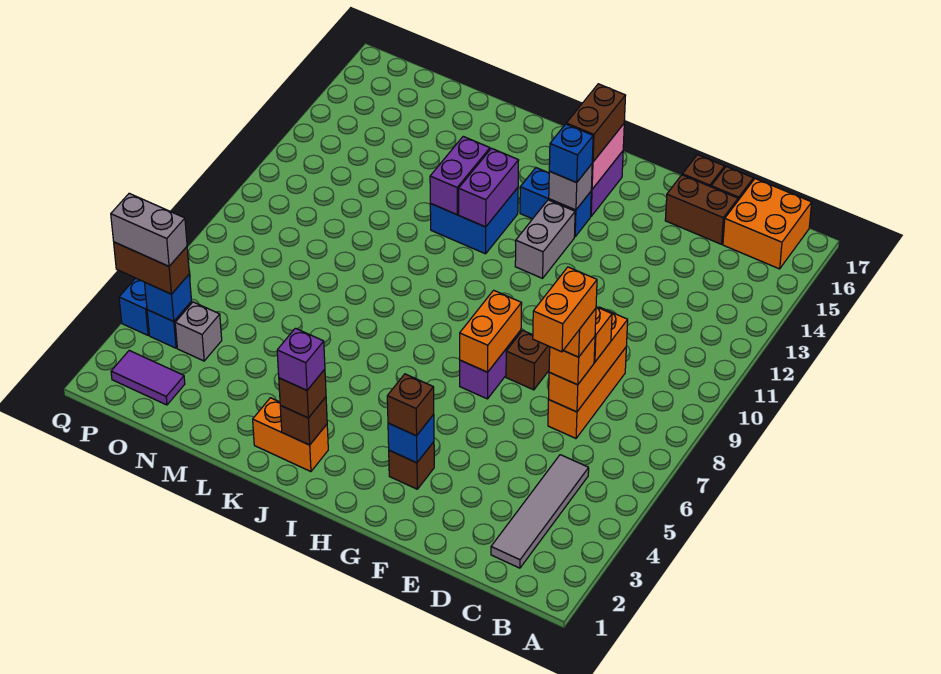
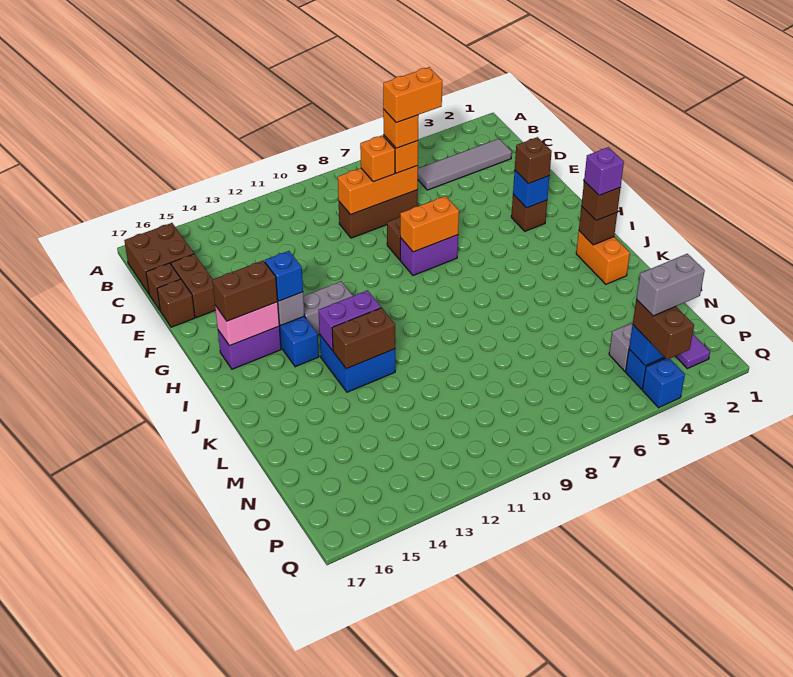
orange 2x2 brick [723,179,812,269] -> brown 2x2 brick [124,223,194,294]
orange 1x3 brick [548,348,626,438] -> brown 1x3 brick [339,190,418,238]
purple 1x2 brick [430,136,490,215] -> brown 1x2 brick [332,308,395,369]
grey 1x2 brick [111,193,187,266] -> grey 1x2 brick turned to [636,254,705,316]

